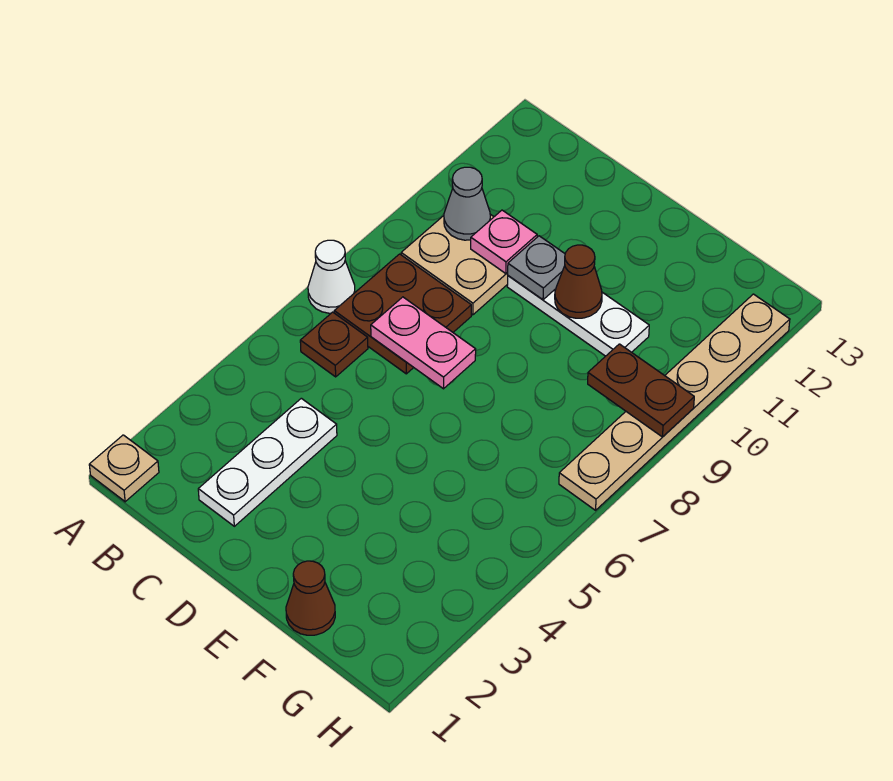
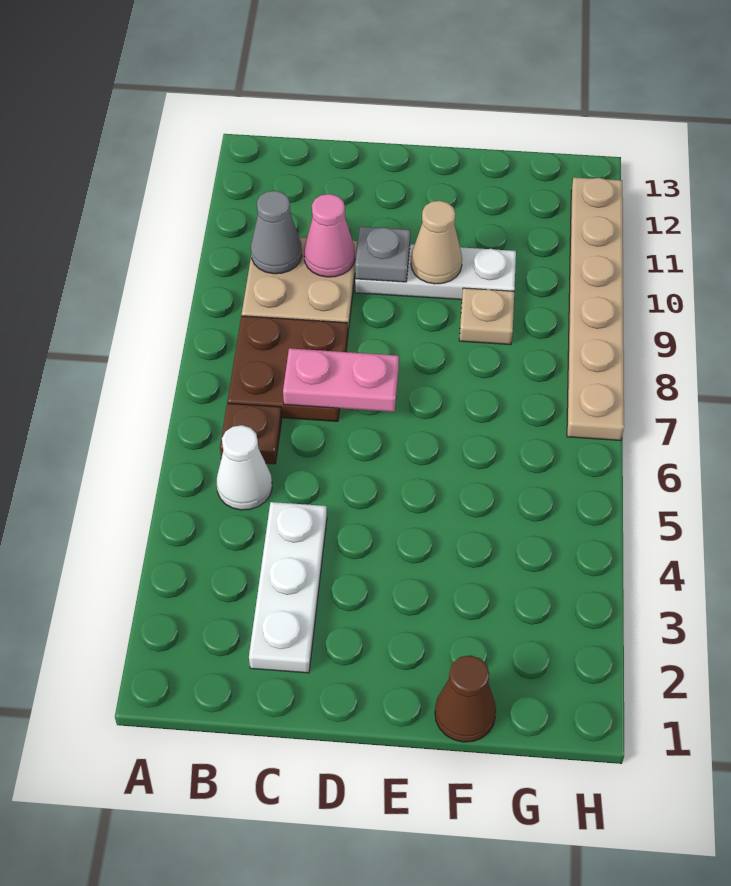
tan 1x1 plate [89,435,159,502] -> tan 1x1 plate moved to [459,288,514,345]
white 1x1 cone [308,240,355,313] -> white 1x1 cone moved to [217,425,272,510]
pink 1x1 plate [471,210,537,274] -> pink 1x1 cone [304,194,355,277]
brown 1x1 cone [555,245,602,318] -> tan 1x1 cone [411,201,462,284]
brown 1x2 plate [588,344,694,437] -> none

